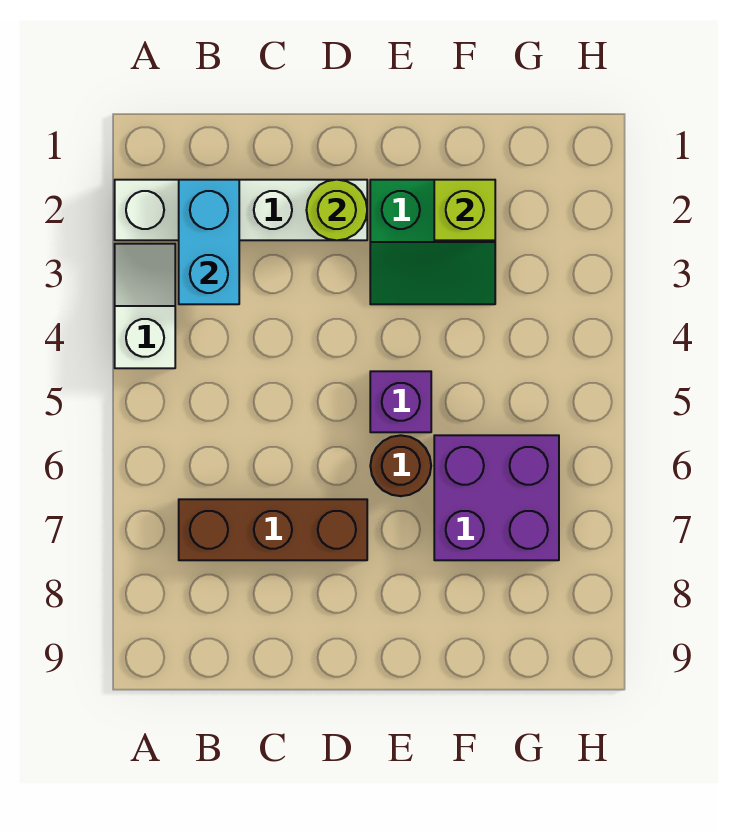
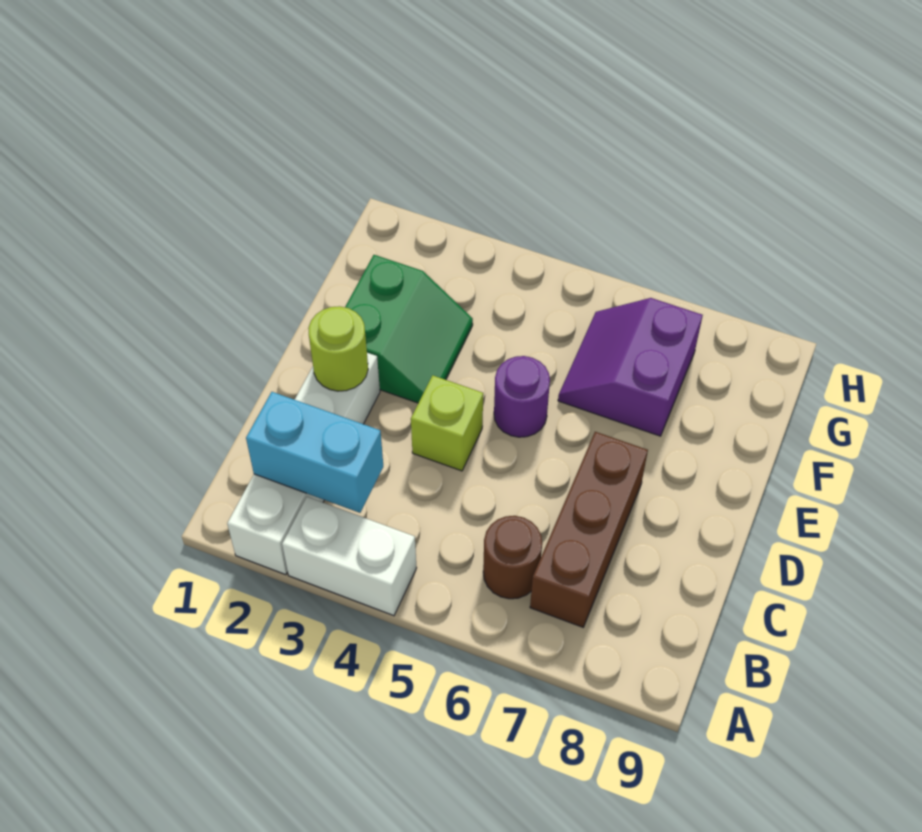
white 1x2 slope [115,244,175,368] -> white 1x2 brick [282,497,417,616]
purple 1x1 brick [370,371,431,432] -> purple 1x1 round brick [494,356,550,437]
brown 1x1 round brick [370,435,431,496] -> brown 1x1 round brick moved to [483,516,542,599]
lime 1x1 brick [434,180,495,240] -> lime 1x1 brick moved to [411,375,483,471]
purple 2x2 brick [434,435,559,560] -> purple 2x2 slope [558,298,703,436]

